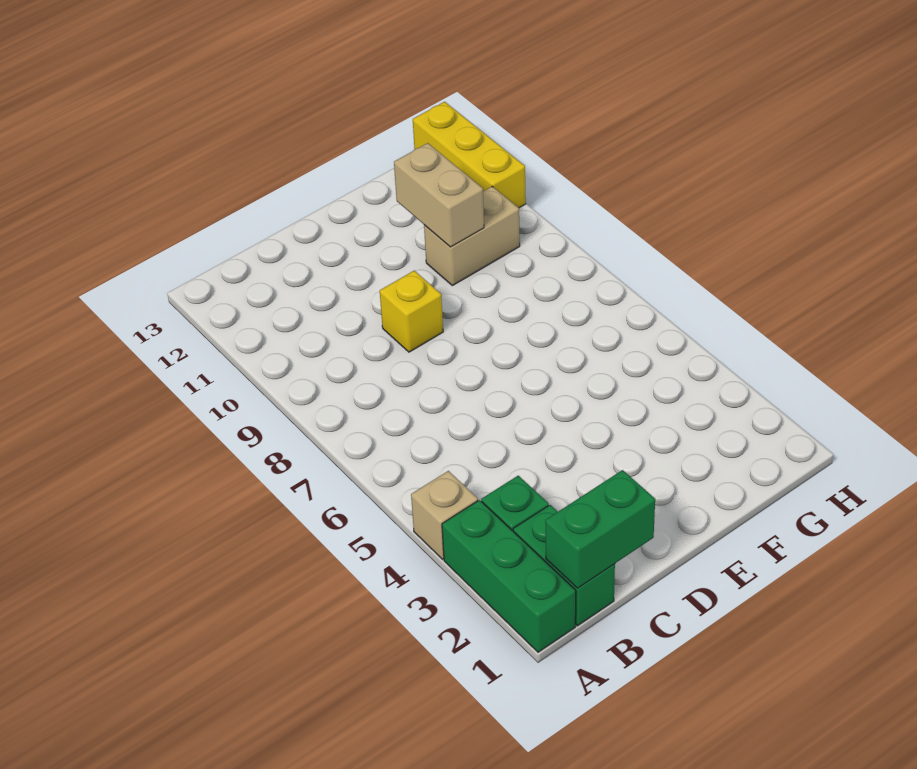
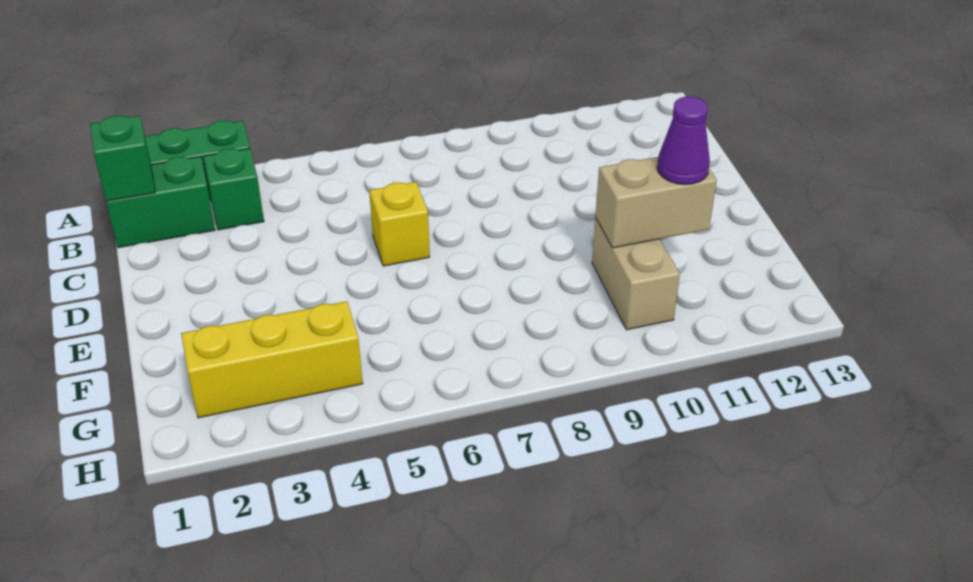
tan 1x1 brick [411,471,478,559] -> none
green 1x2 brick [545,470,655,588] -> green 1x1 brick [90,115,155,201]
yellow 1x1 brick [380,271,443,352] -> yellow 1x1 brick moved to [369,182,430,266]
none -> purple 1x1 cone [657,97,710,185]
yellow 1x3 brick [413,102,526,208] -> yellow 1x3 brick moved to [181,301,363,418]

